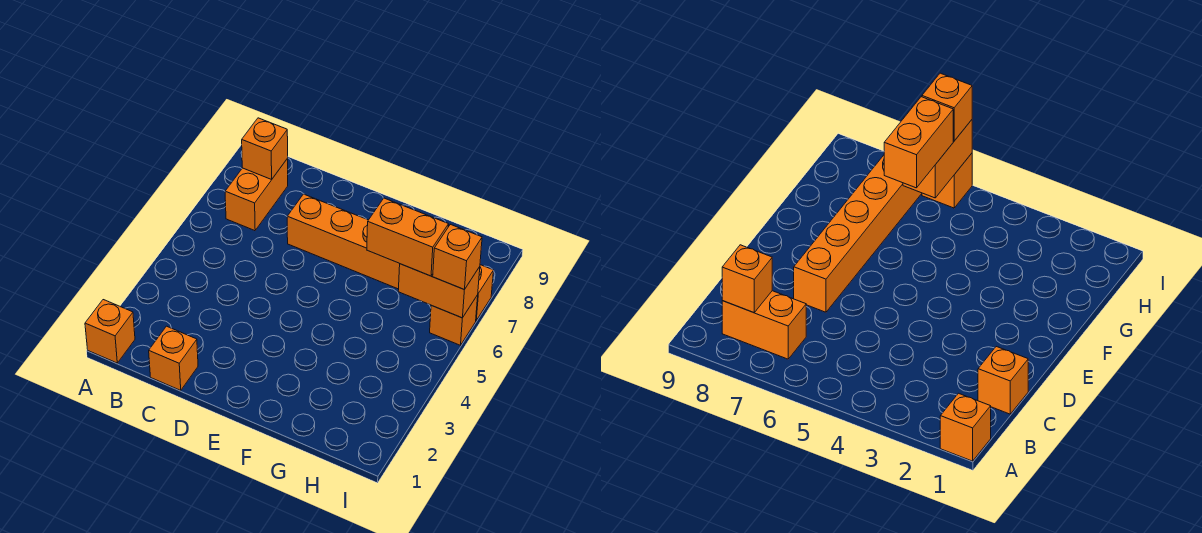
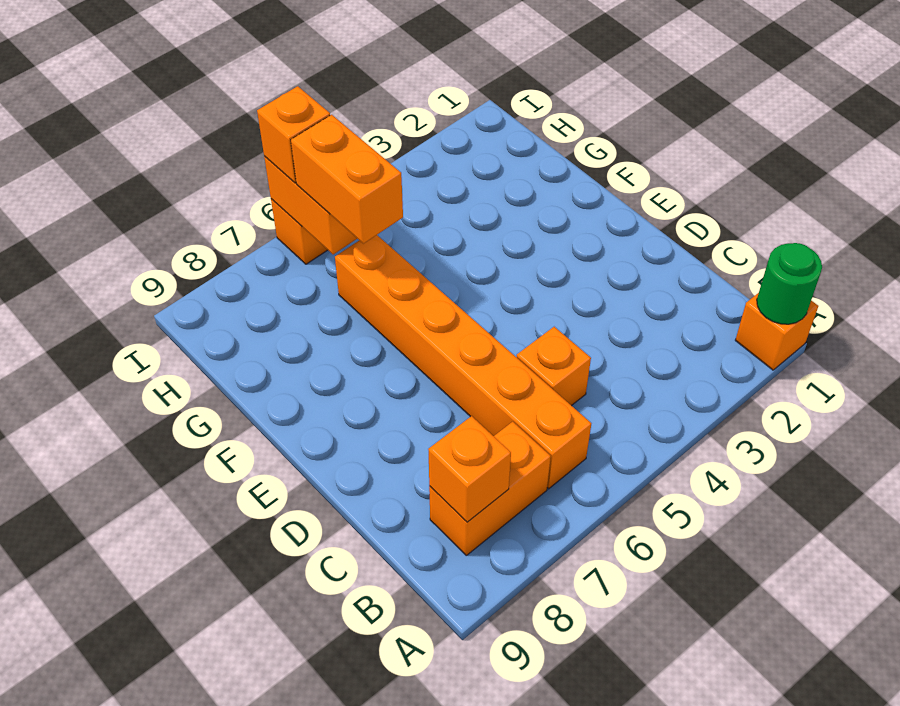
none -> green 1x1 round brick [757,243,822,324]
orange 1x1 brick [149,326,198,390] -> orange 1x1 brick moved to [517,327,591,406]
orange 1x6 brick [287,194,493,320] -> orange 1x6 brick moved to [335,235,591,489]

